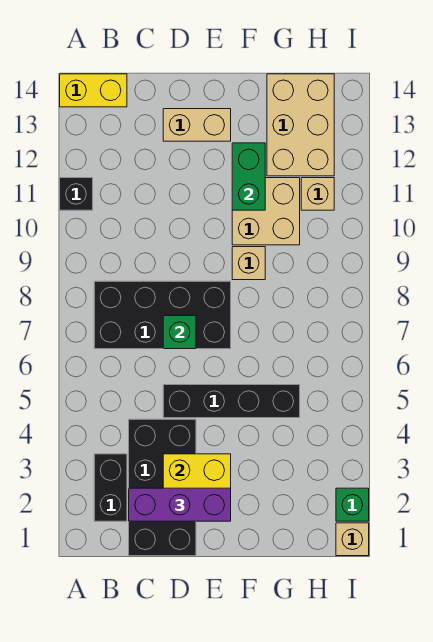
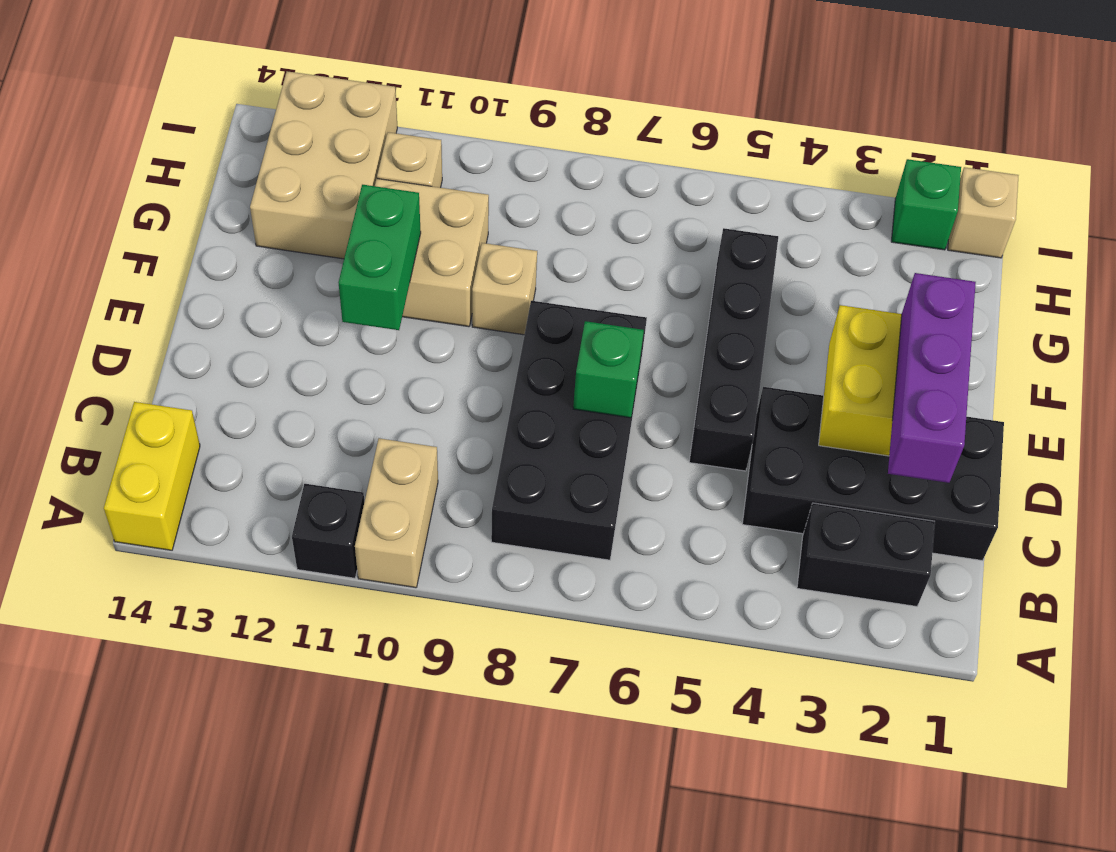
tan 1x2 brick [163,109,231,141] -> tan 1x2 brick moved to [355,438,438,588]
green 1x2 brick [232,143,265,210] -> green 1x2 brick turned to [339,185,421,330]
tan 2x3 brick [267,74,334,176] -> tan 2x3 brick turned to [250,71,397,259]

